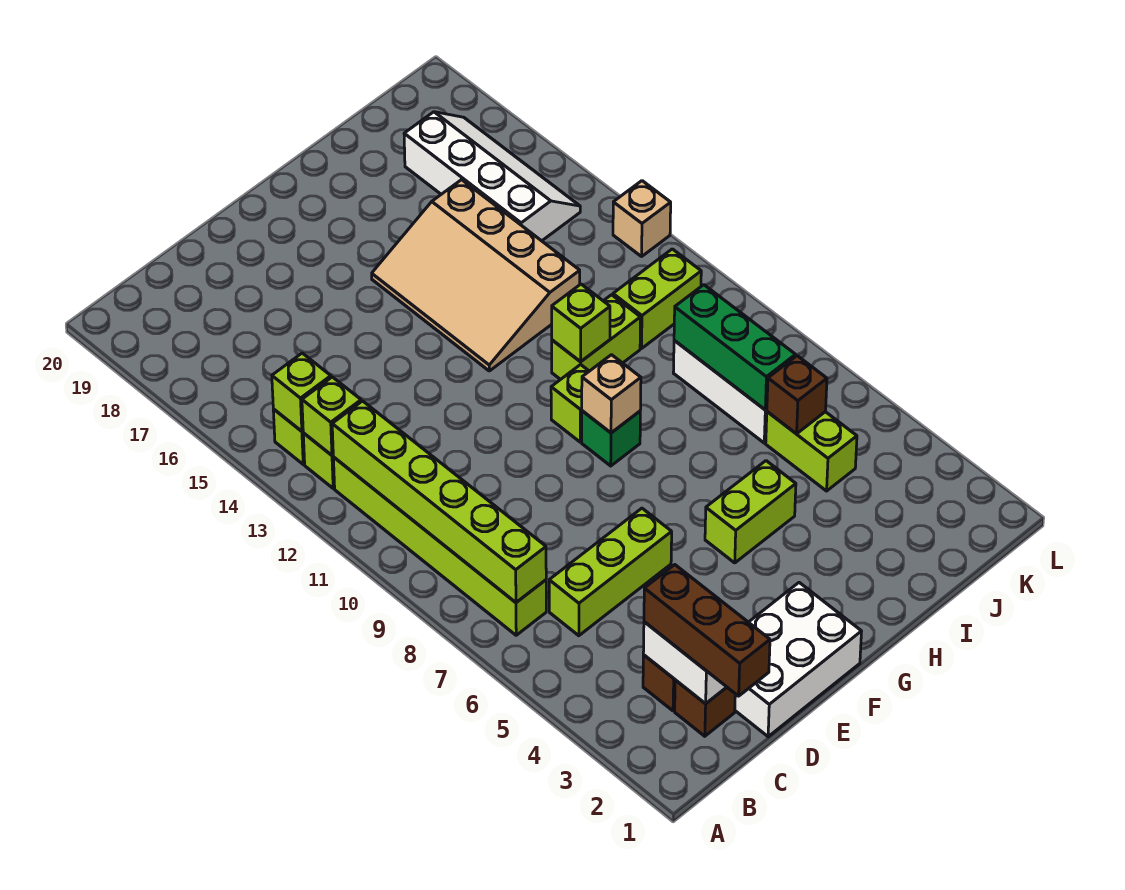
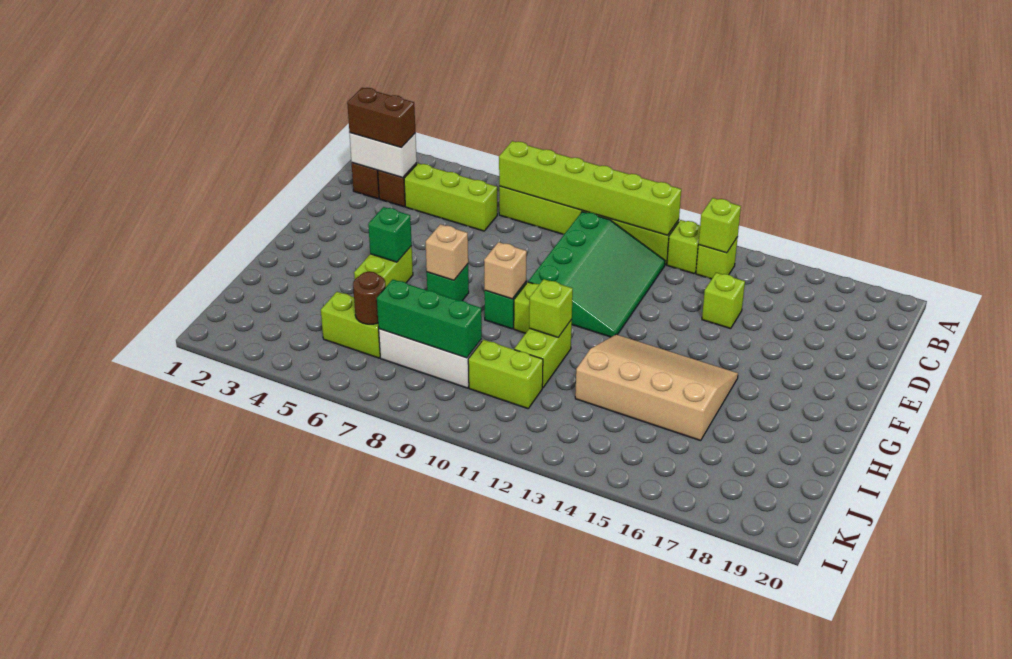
lime 1x1 brick [302,377,361,455] -> lime 1x1 brick moved to [702,273,745,328]
brown 1x3 brick [644,565,770,696] -> brown 1x2 brick [347,88,415,148]
lime 1x3 brick [549,508,672,636] -> lime 1x3 brick turned to [404,163,497,231]
none -> green 3x4 slope [528,212,665,337]
white 2x3 brick [735,583,862,737] -> none
none -> green 1x1 brick [368,207,412,262]
none -> green 1x1 brick [427,264,469,301]
brown 1x1 brick [767,356,827,434] -> brown 1x1 round brick [353,272,386,324]
lime 1x2 brick [613,249,701,348] -> lime 1x2 brick turned to [468,340,543,409]
white 2x4 slope [404,112,580,241] -> none
tan 1x1 brick [613,181,671,256] -> tan 1x1 brick moved to [426,224,468,280]

